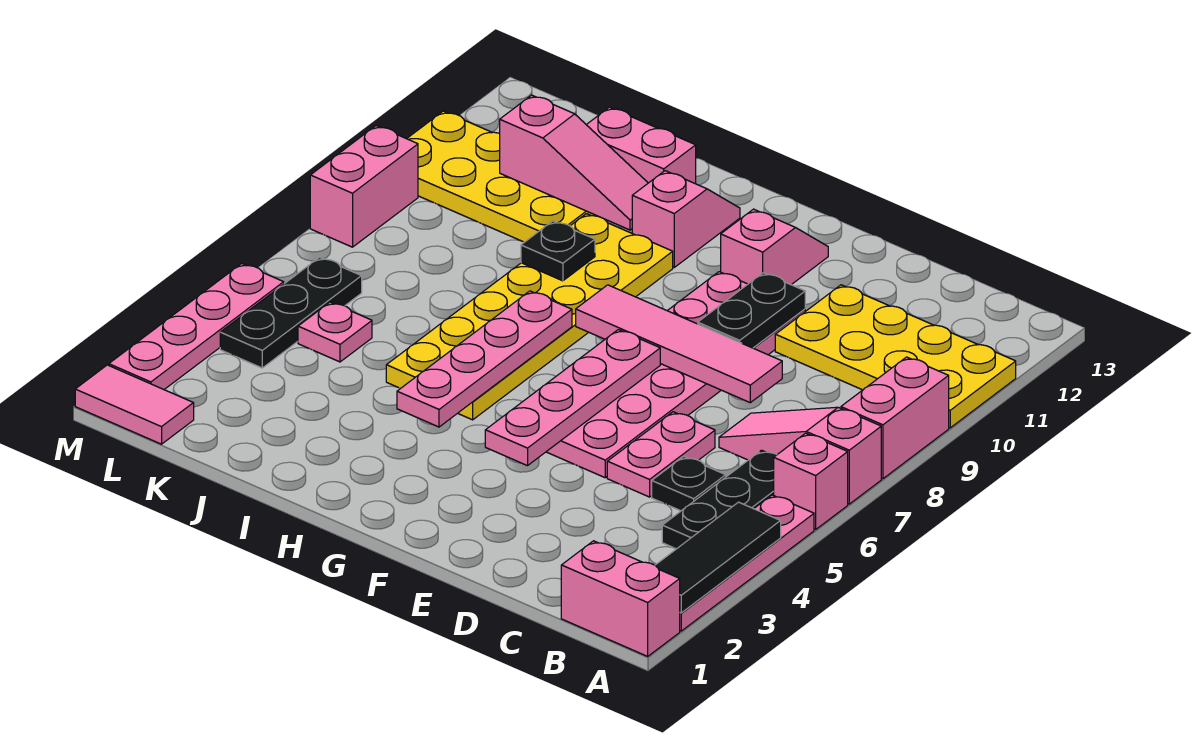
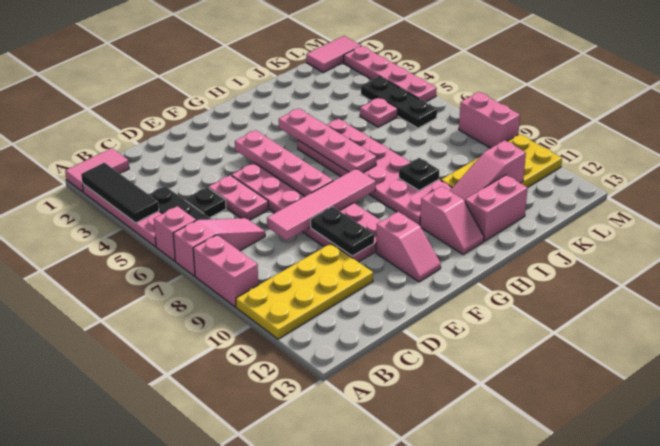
pink 1x2 brick [561,541,680,656] -> pink 1x2 tile [65,148,129,192]
yellow 2x6 plate [386,214,673,420] -> pink 2x6 plate [298,119,452,225]

